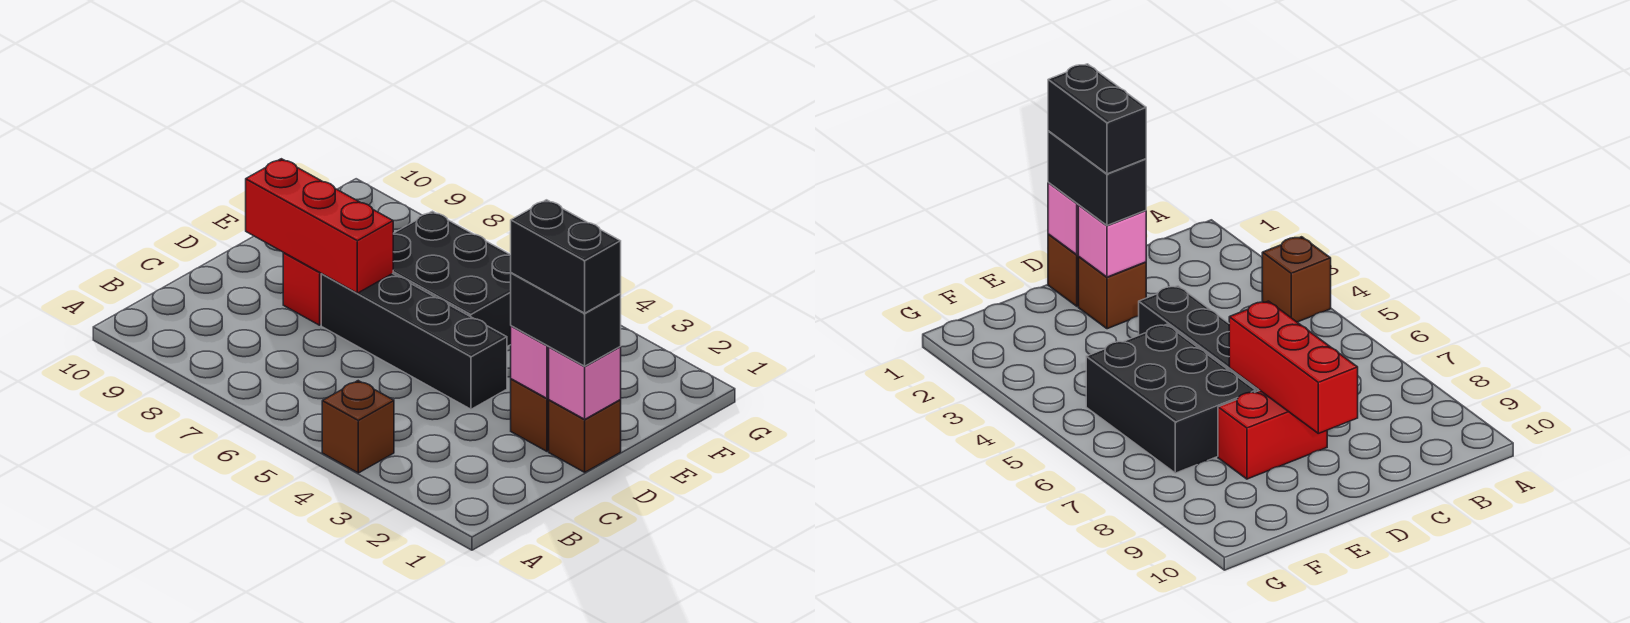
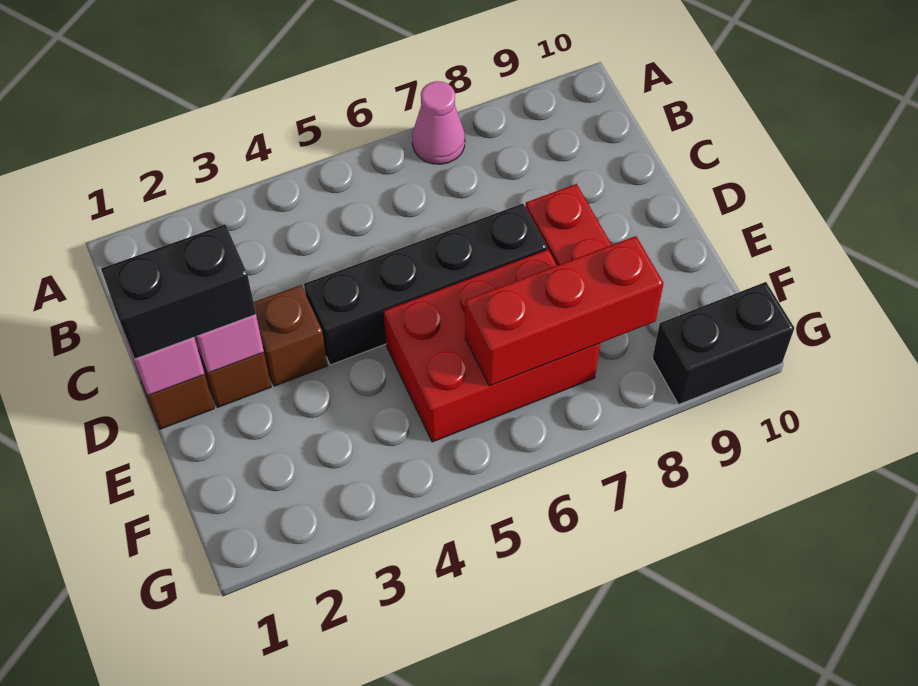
brown 1x1 brick [322,381,394,473] -> brown 1x1 brick moved to [253,285,327,386]
none -> pink 1x1 cone [412,81,465,164]
black 1x2 brick [511,200,621,313] -> black 1x2 brick moved to [652,282,794,404]
red 1x3 brick [246,159,393,293] -> red 1x3 brick moved to [465,236,664,386]
black 2x3 brick [393,211,511,347] -> red 2x3 brick [384,250,600,442]

